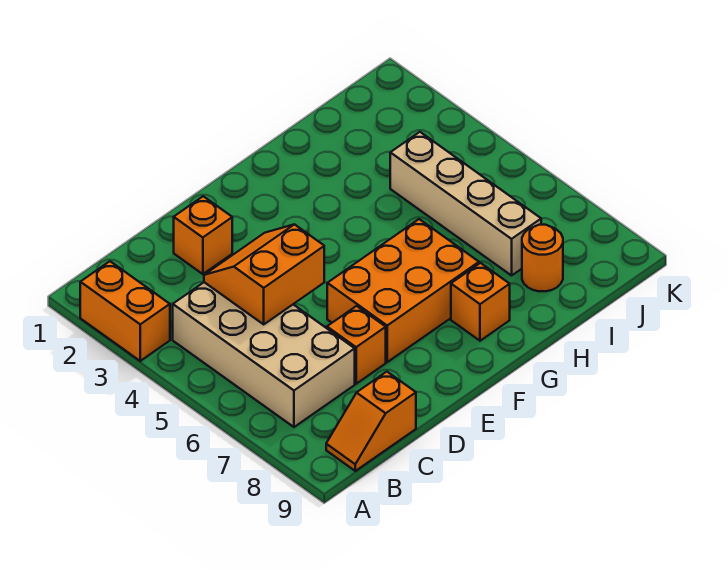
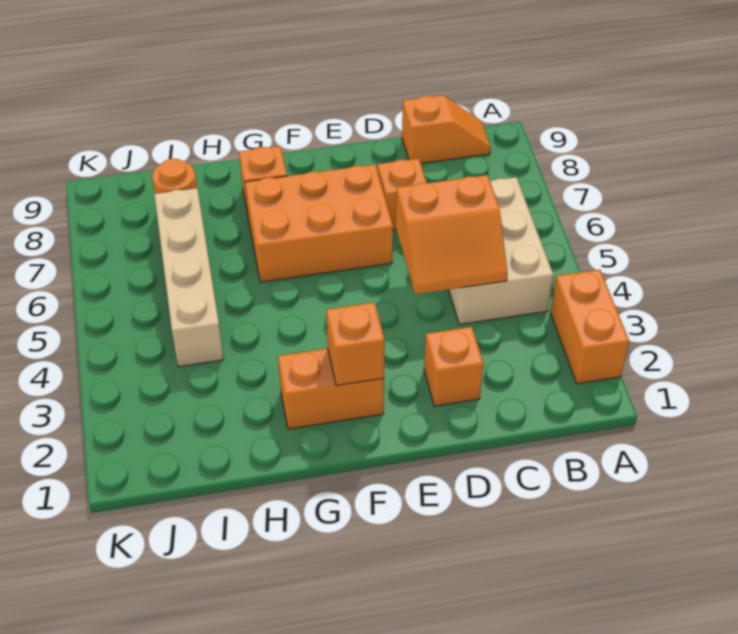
tan 2x4 brick [173,282,355,427] -> tan 2x3 brick [449,177,553,324]
none -> orange 1x2 brick [278,348,384,429]
none -> orange 1x1 brick [326,302,385,385]

